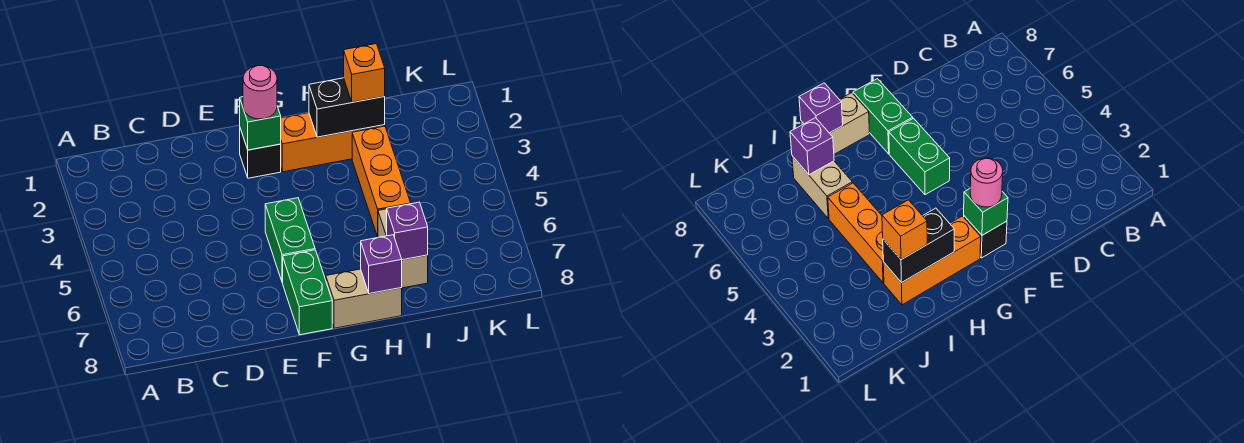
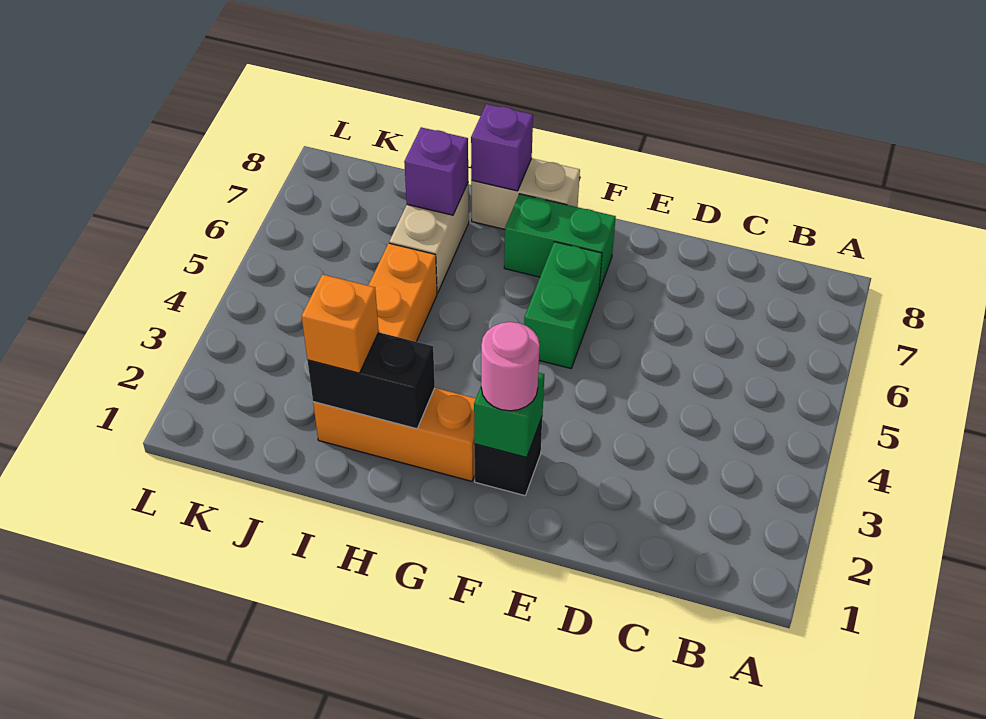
green 1x2 brick [283,250,332,335] -> green 1x2 brick turned to [504,194,616,291]

